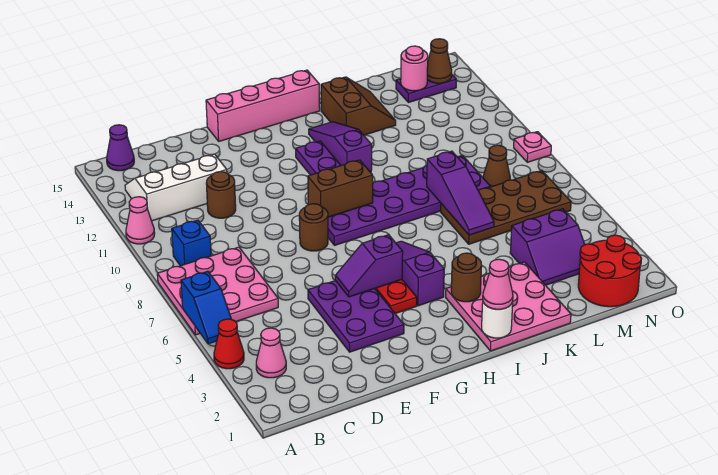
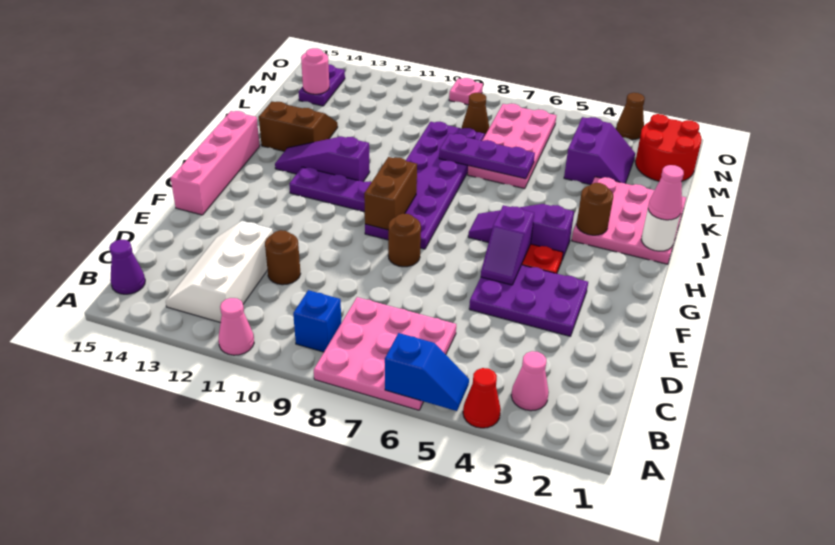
brown 2x4 plate [441,171,571,244] -> pink 2x4 plate [468,104,556,189]
purple 1x3 slope [427,151,494,235] -> purple 1x3 plate [439,134,535,179]
brown 1x1 cone [427,39,452,83] -> brown 1x1 cone moved to [616,93,645,140]

